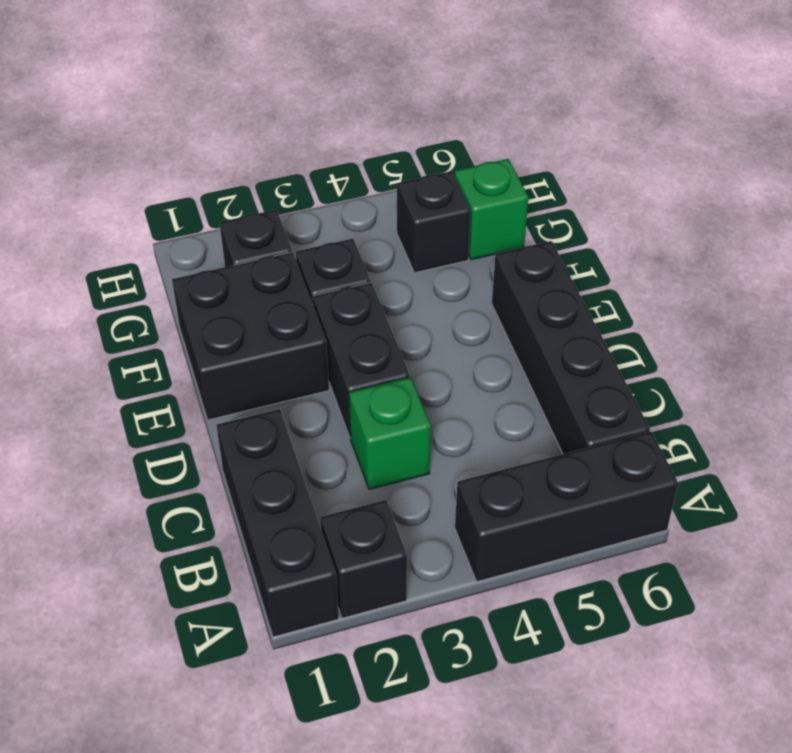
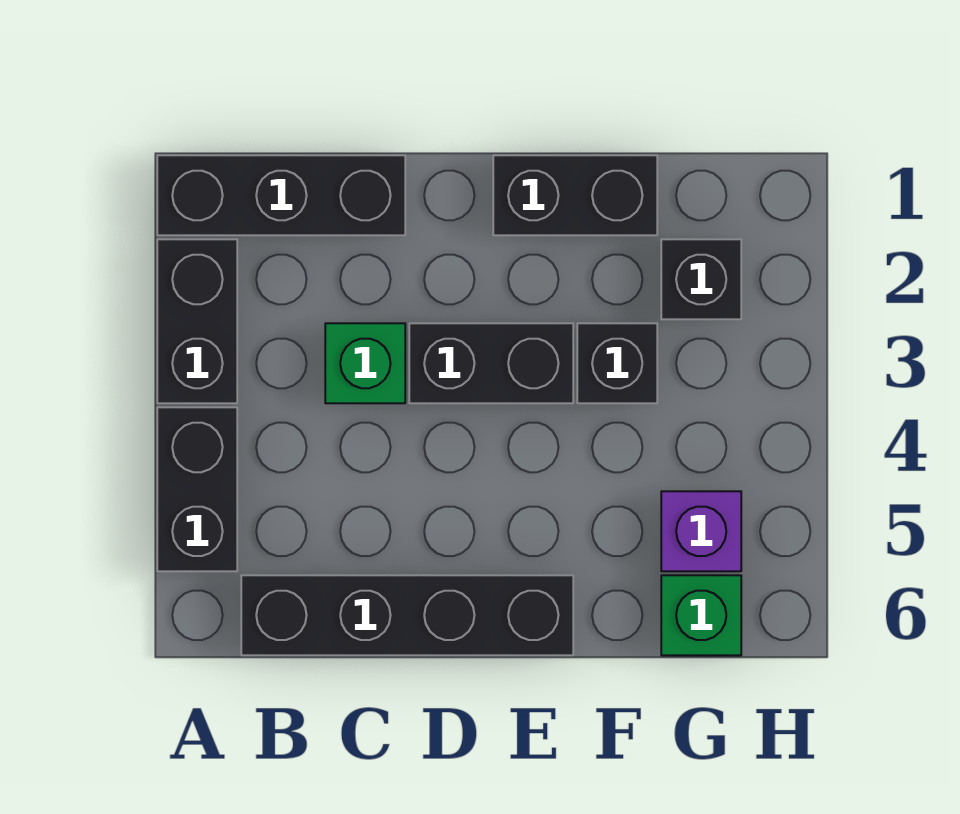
black 1x1 brick [320,500,407,618] -> black 1x2 brick [157,239,237,403]
black 1x3 brick [455,432,678,582] -> black 1x2 brick [157,407,237,571]
black 2x2 brick [172,252,329,420] -> black 1x2 brick [493,155,657,235]
black 1x1 brick [397,171,471,273] -> purple 1x1 brick [661,491,741,571]

